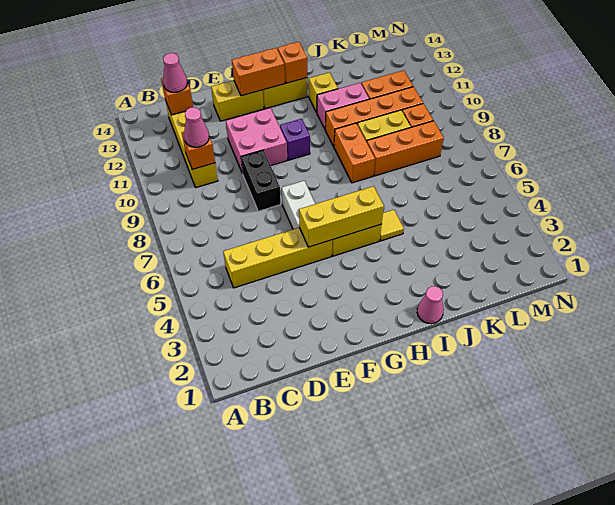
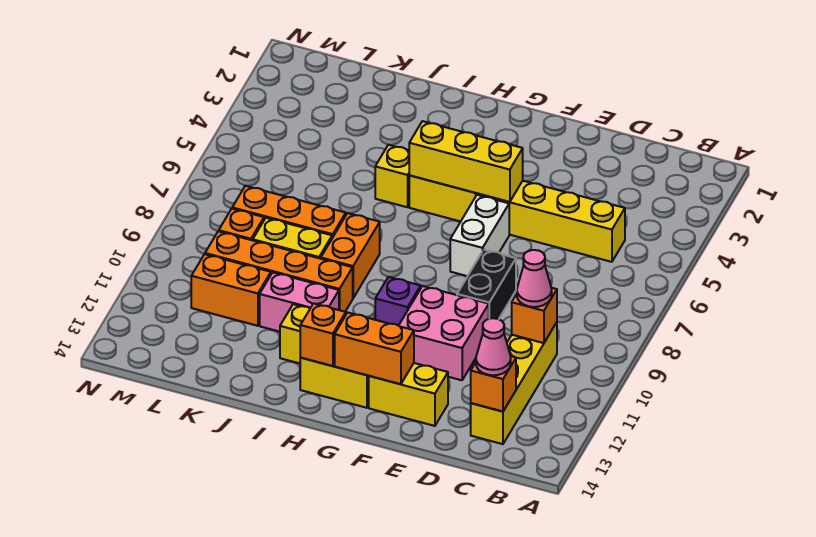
pink 1x1 cone [417,286,444,324] -> none
yellow 1x1 tile [380,210,404,241] -> yellow 1x1 brick [375,145,410,207]

